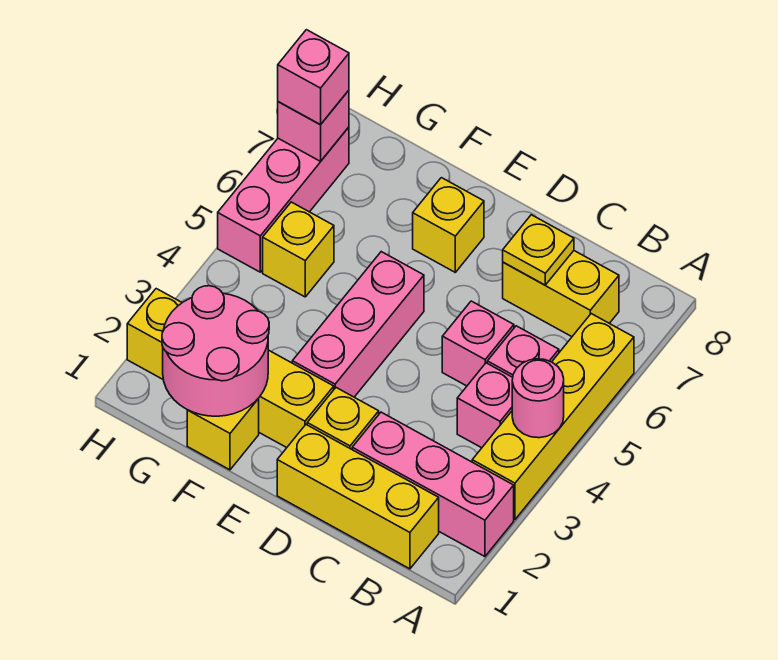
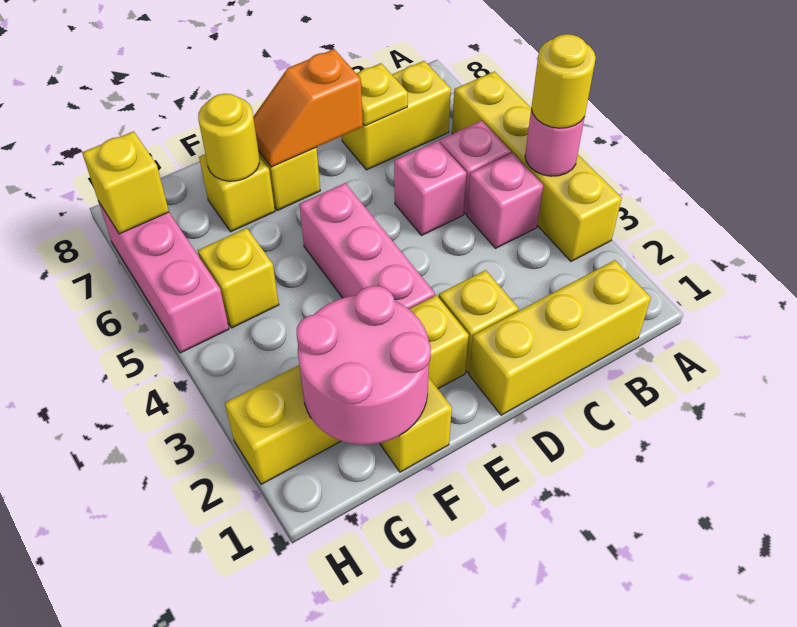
pink 1x3 brick [352,412,514,557] -> none
none -> yellow 1x1 round brick [531,34,596,128]
none -> orange 1x2 slope [253,49,363,167]
none -> yellow 1x1 brick [199,154,275,232]
none -> yellow 1x1 round brick [198,94,259,181]
pink 1x1 brick [278,90,349,161] -> yellow 1x1 brick [82,131,169,234]
pink 1x1 brick [278,30,349,125] -> none

